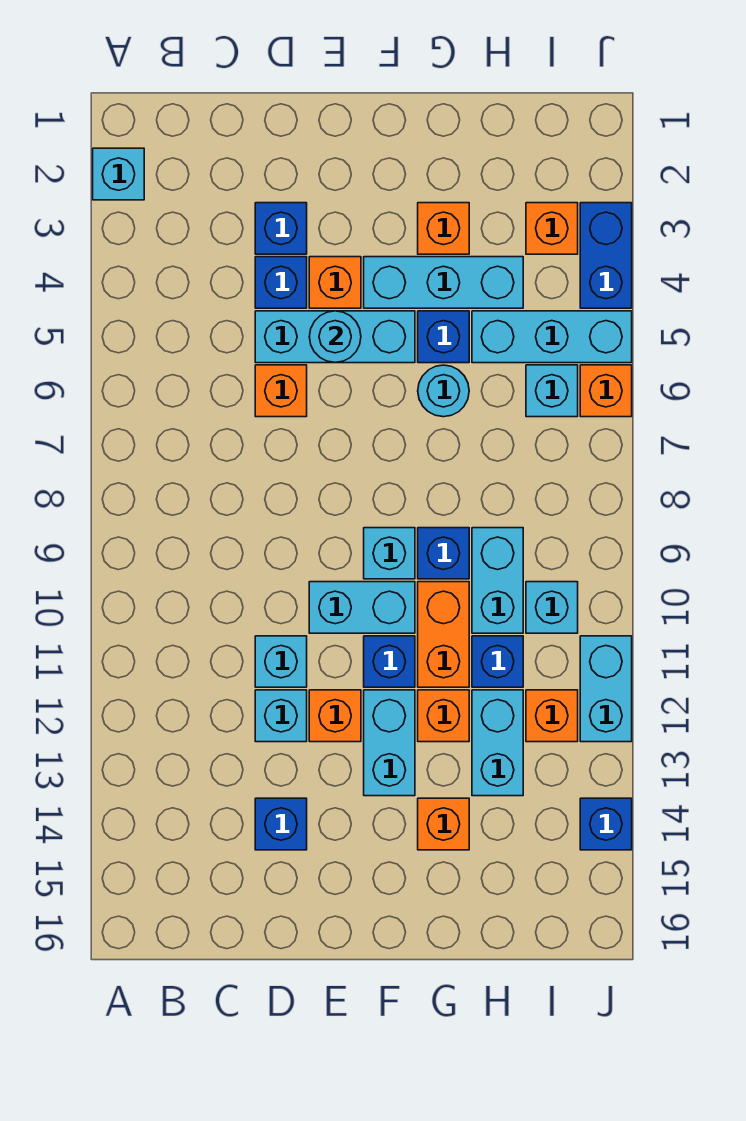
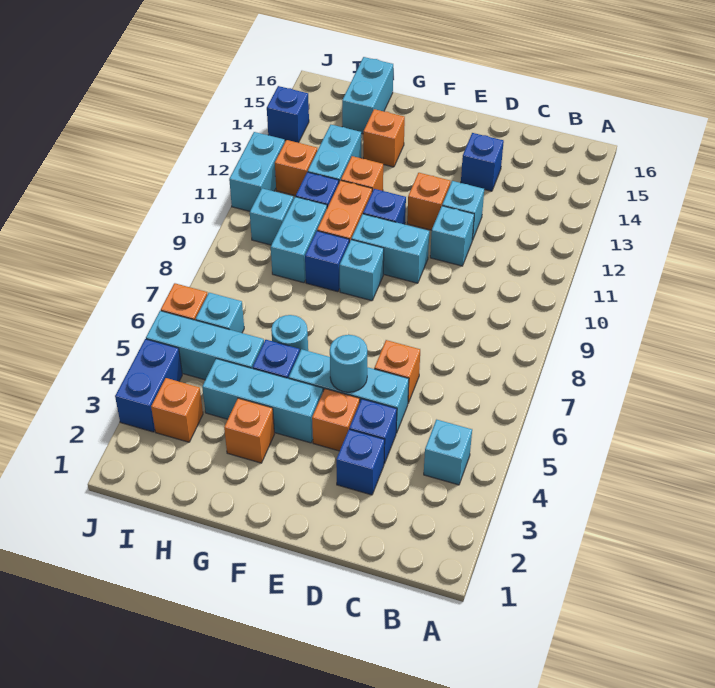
cyan 1x1 brick [93,148,144,200] -> cyan 1x1 brick moved to [424,420,472,485]
cyan 1x2 brick [364,690,415,796] -> cyan 1x2 brick moved to [342,57,393,134]

